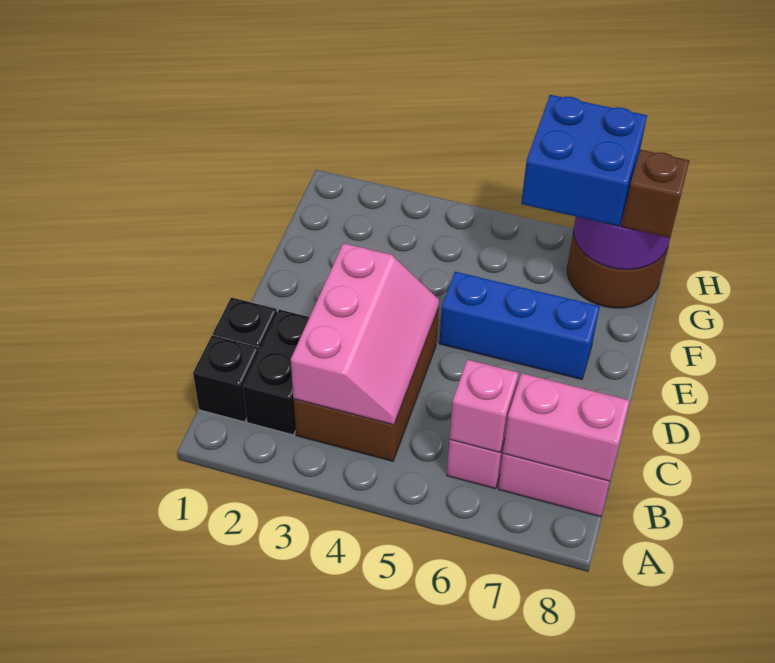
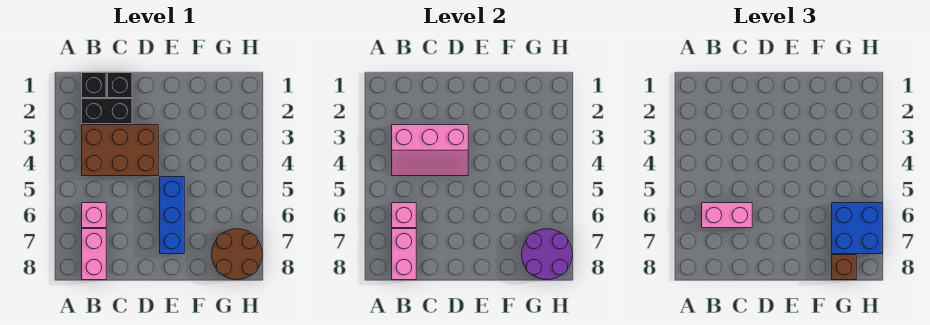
none -> pink 1x2 brick [702,203,752,228]

